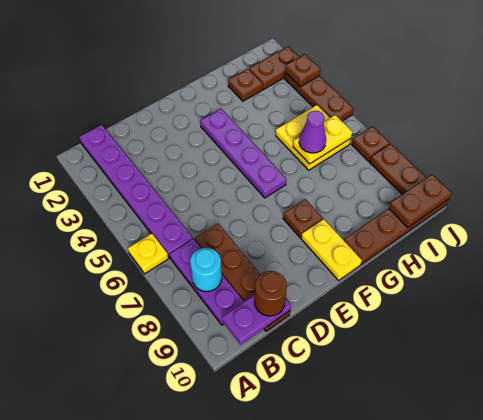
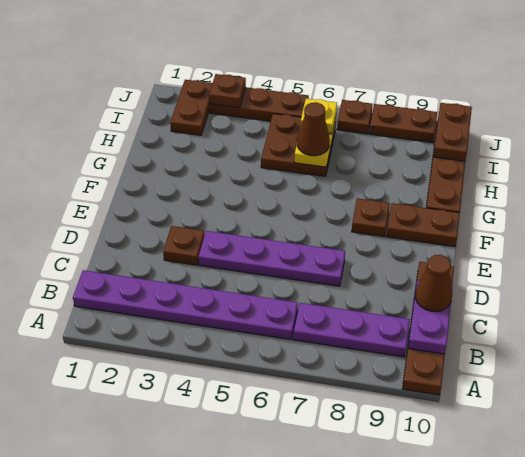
yellow 1x1 plate [128,233,169,274] -> yellow 1x1 plate moved to [300,99,337,134]
cyan 1x1 round brick [190,248,222,292] -> none
brown 1x4 plate [195,224,290,331] -> brown 1x4 plate turned to [402,262,454,395]
brown 1x1 round brick [254,271,287,316] -> brown 1x1 cone [415,255,452,311]
purple 1x4 plate [200,109,286,198] -> purple 1x4 plate moved to [198,231,345,286]
yellow 1x2 plate [301,219,362,280] -> brown 1x2 plate [387,203,460,247]
brown 1x1 plate [228,69,263,101] -> brown 1x1 plate moved to [163,226,204,265]
yellow 2x2 plate [276,105,351,170] -> brown 2x2 plate [261,114,336,176]
purple 1x1 cone [299,111,326,153] -> brown 1x1 cone [297,102,330,156]

